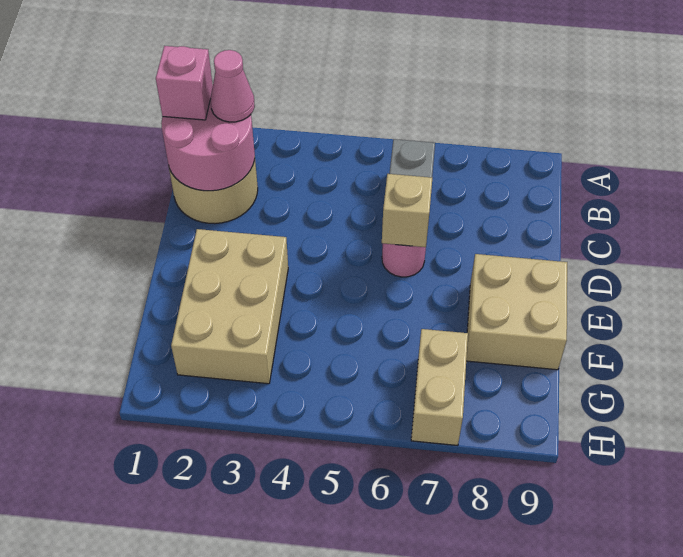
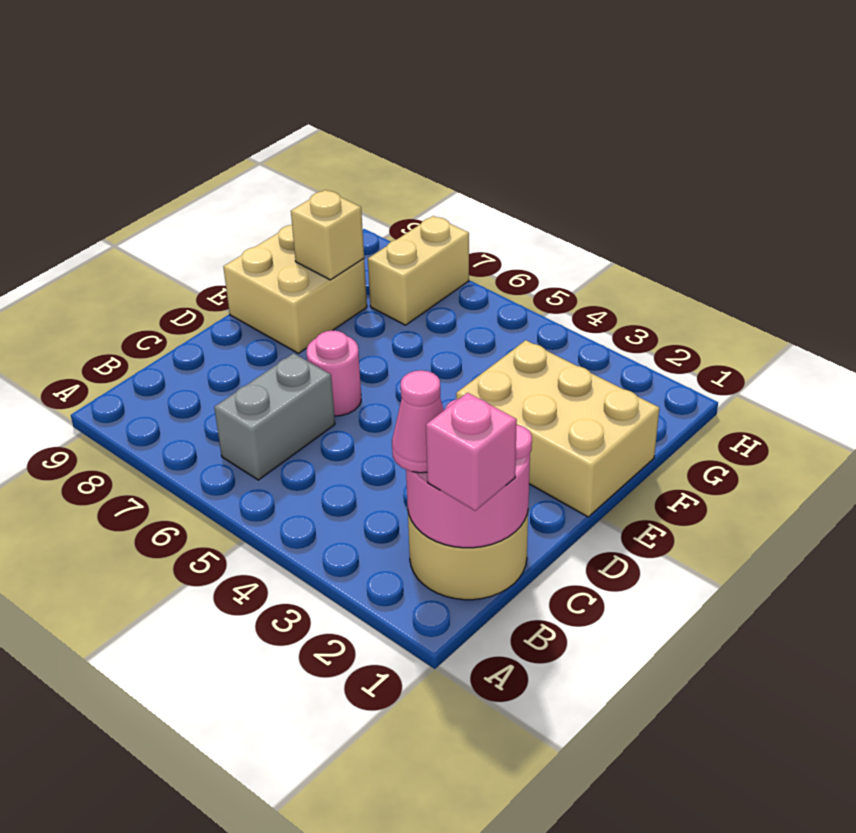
tan 1x1 brick [382,174,432,247] -> tan 1x1 brick moved to [291,190,364,280]
tan 2x3 brick [171,229,288,384] -> tan 2x3 brick turned to [456,340,659,517]

